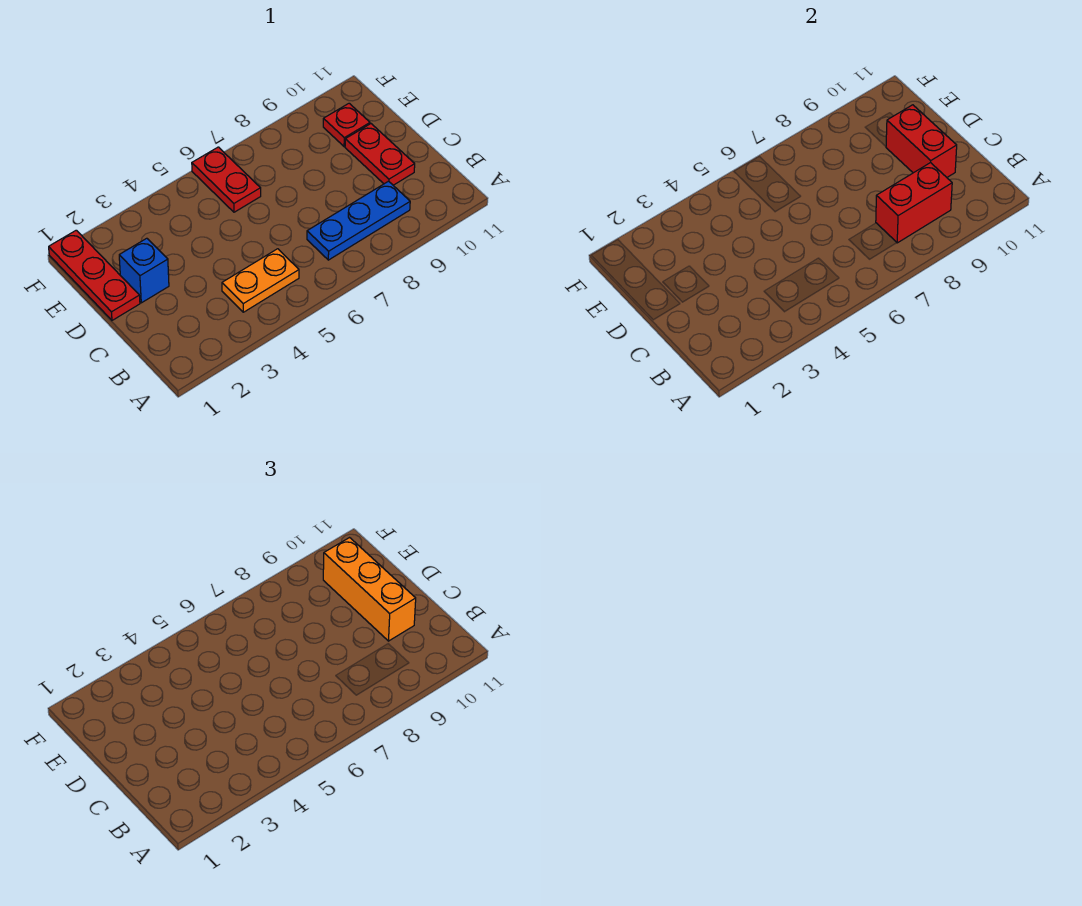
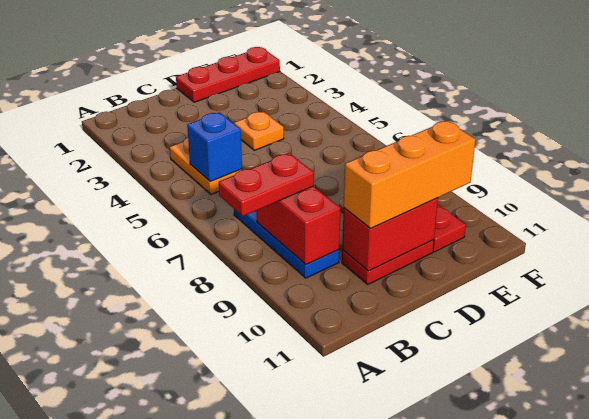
blue 1x1 brick [119,238,169,303] -> blue 1x1 brick moved to [187,113,242,181]
none -> orange 1x1 plate [234,112,284,150]
red 1x2 plate [192,147,261,212] -> red 1x2 plate moved to [219,153,314,216]

